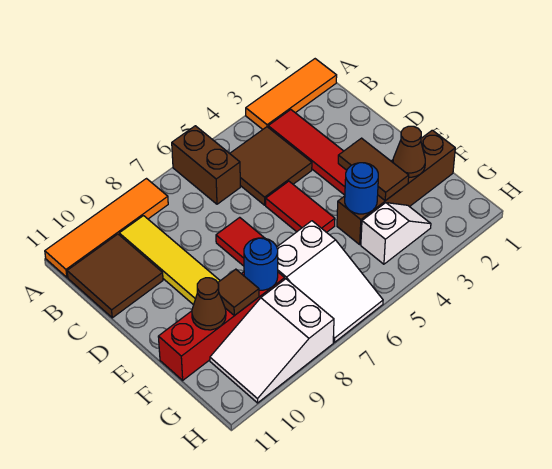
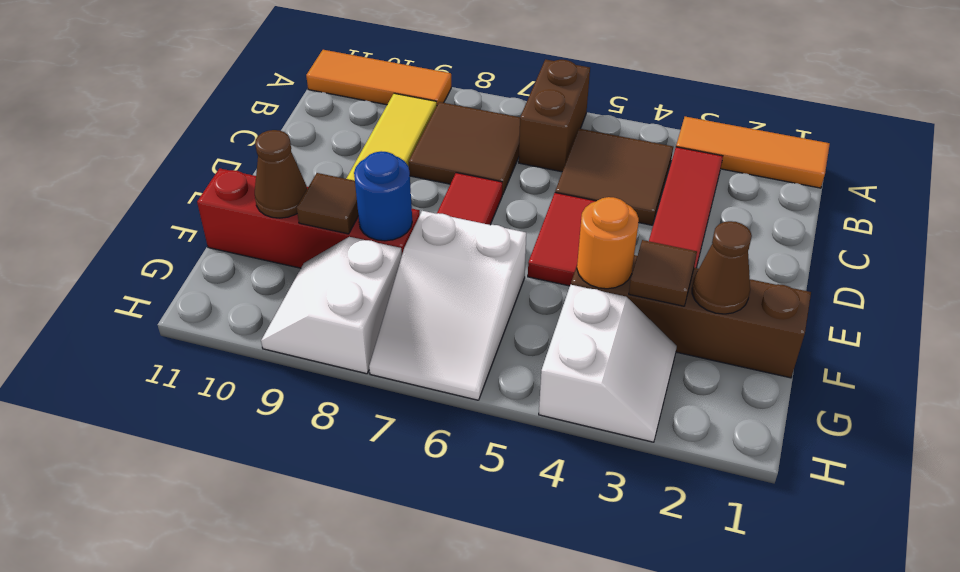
orange 1x4 tile [45,179,168,277] -> orange 1x3 tile [306,50,451,105]
brown 2x2 tile [67,234,163,318] -> brown 2x2 tile moved to [409,102,520,195]
brown 1x2 tile [338,138,409,201] -> brown 1x1 tile [629,240,697,306]
blue 1x1 round brick [345,163,378,214] -> orange 1x1 round brick [577,197,639,289]
white 1x2 slope [361,203,431,264] -> white 2x2 slope [539,285,677,442]
white 2x3 slope [210,279,334,403] -> white 2x2 slope [261,237,402,374]

